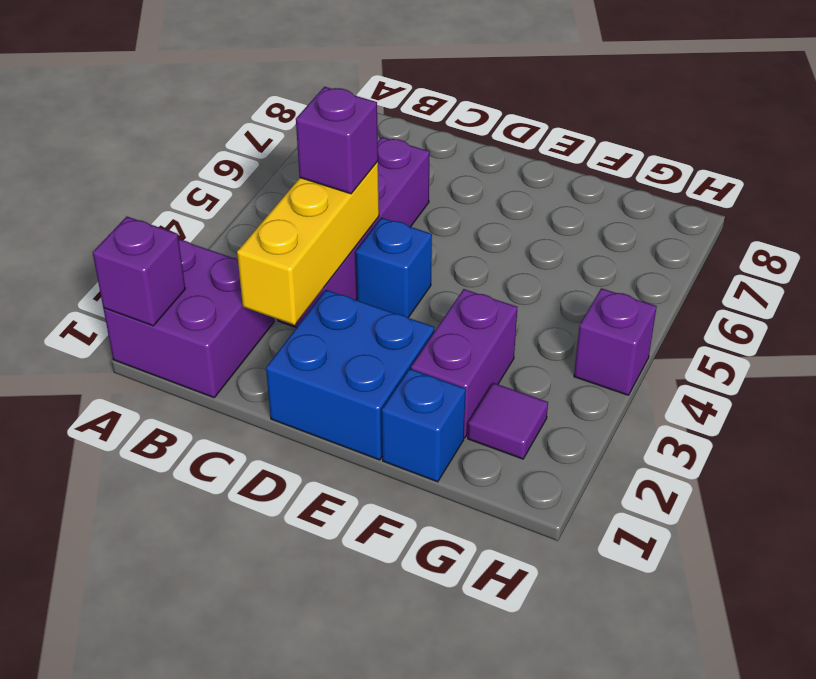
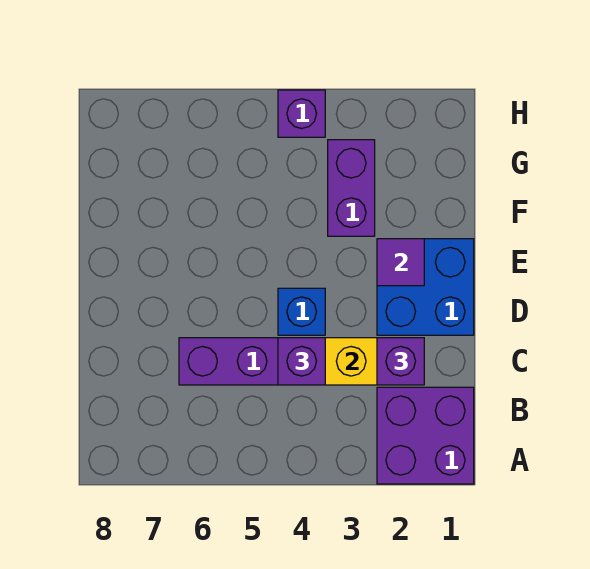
purple 1x1 brick [93,217,185,326] -> purple 1x1 brick moved to [377,338,424,385]
blue 1x1 brick [382,369,466,482] -> none
purple 1x2 brick [411,289,518,438] -> purple 1x2 brick turned to [328,140,375,236]
purple 1x1 tile [468,383,548,459] -> purple 1x1 tile moved to [377,239,424,286]

